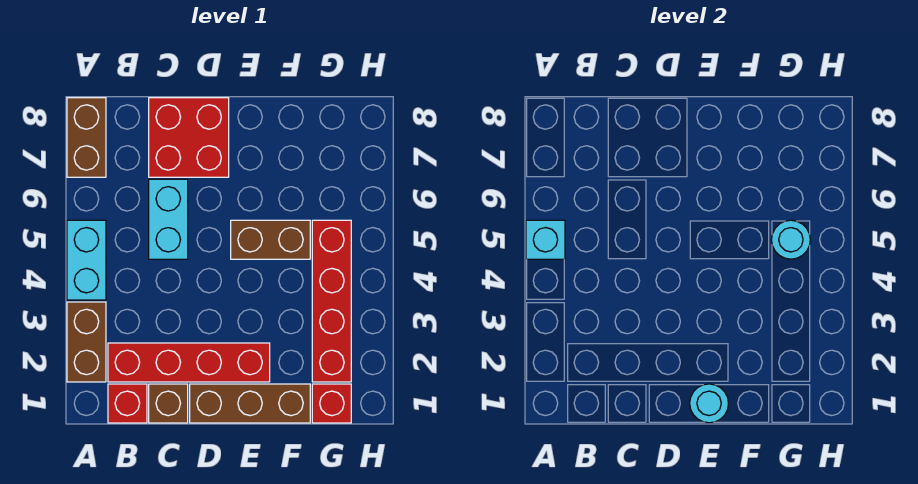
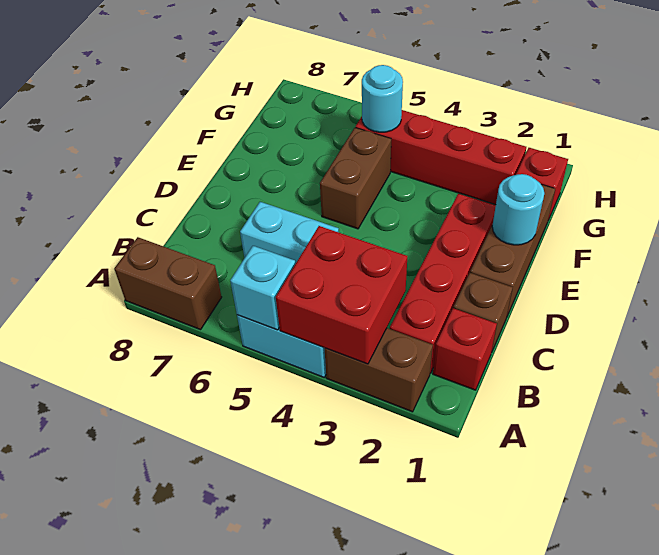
red 2x2 brick [149,98,229,177] -> red 2x2 brick moved to [276,226,407,364]

